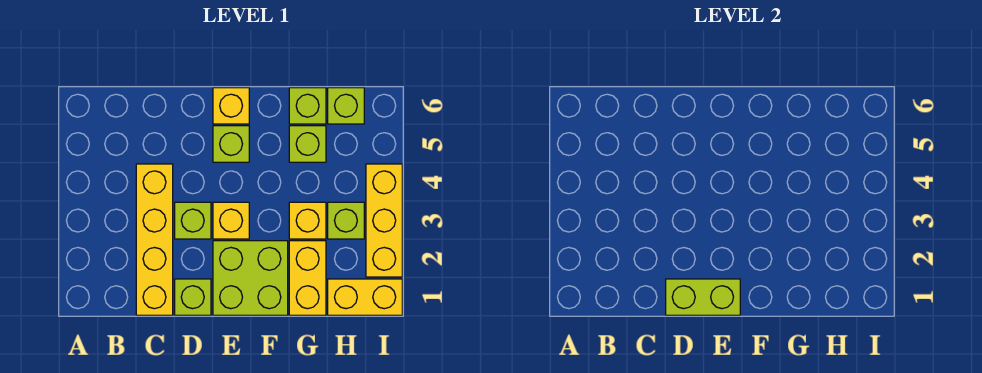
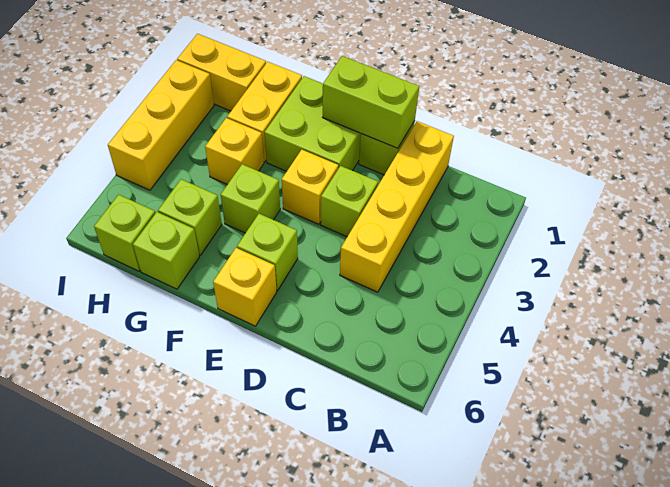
lime 1x1 brick [328,202,364,239] -> lime 1x1 brick moved to [221,164,280,233]

